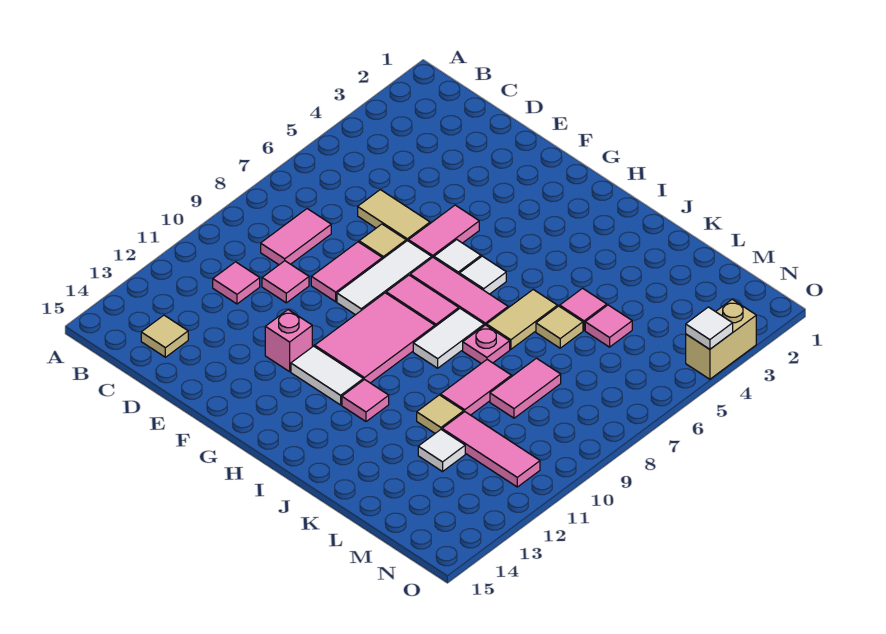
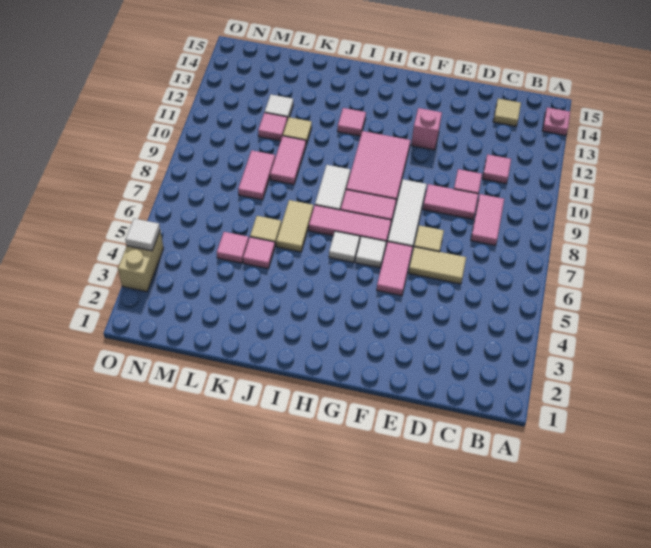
pink 1x2 tile [311,242,382,302] -> pink 1x2 tile turned to [423,184,478,219]
white 1x2 tile [291,346,363,405] -> none
pink 1x1 plate [463,325,510,363] -> pink 1x1 plate moved to [542,107,570,135]
pink 1x3 tile [442,412,540,487] -> pink 1x1 tile [258,113,287,141]

